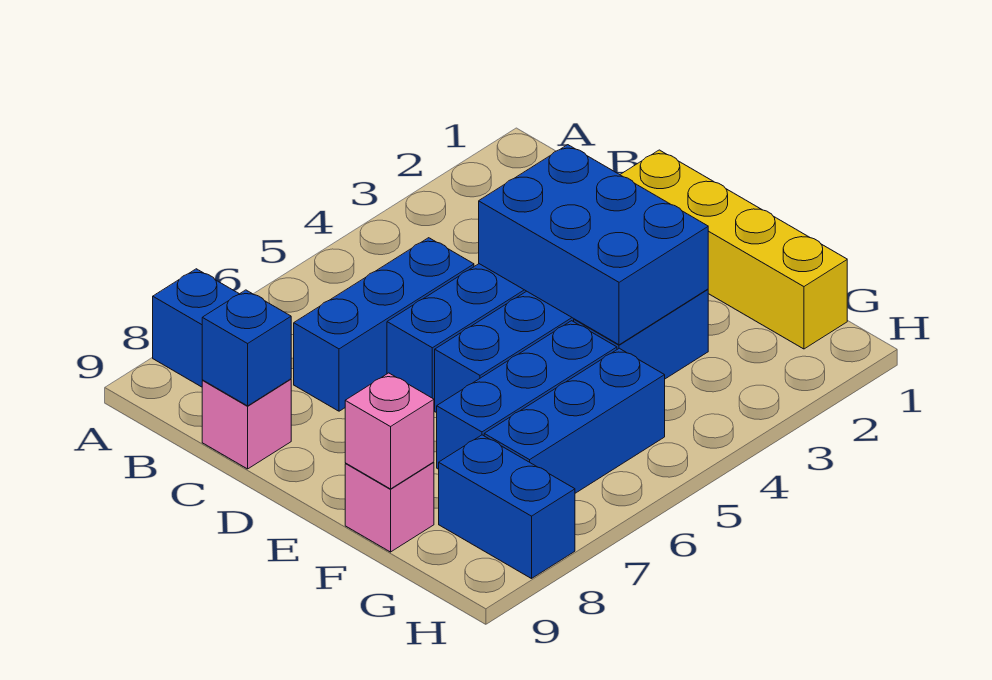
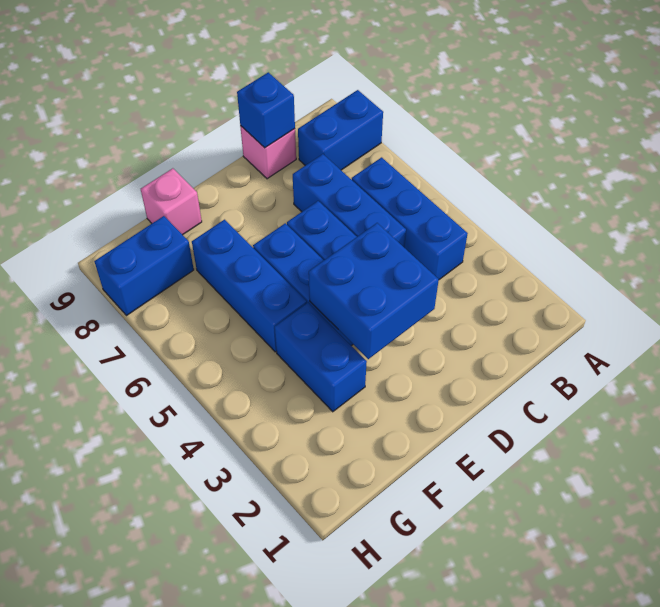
yellow 1x4 brick [620,150,847,349] -> none
blue 2x3 brick [479,145,708,345] -> blue 2x2 brick [309,223,439,359]
pink 1x1 brick [345,373,434,489] -> none
blue 1x3 brick [484,348,665,493] -> blue 1x3 brick moved to [352,157,468,280]

